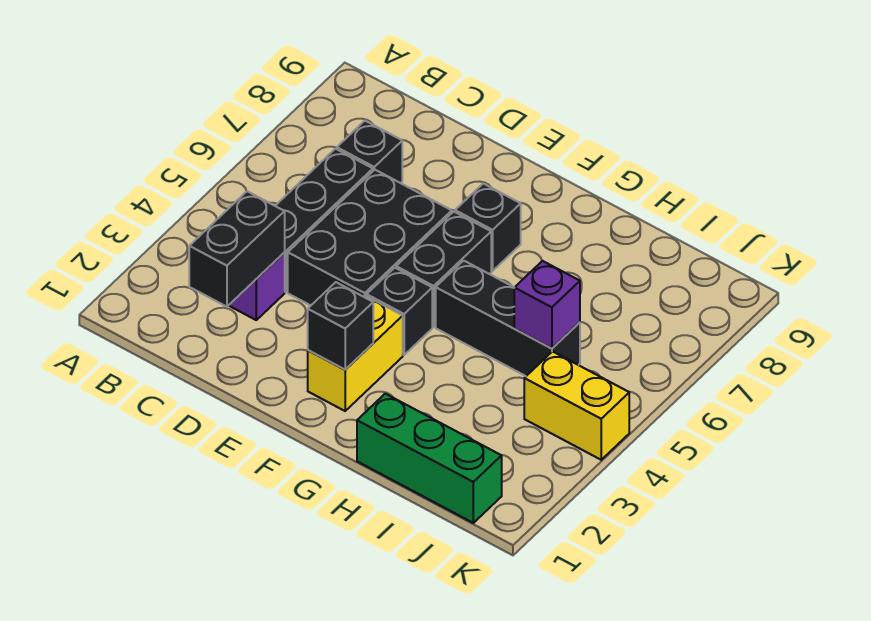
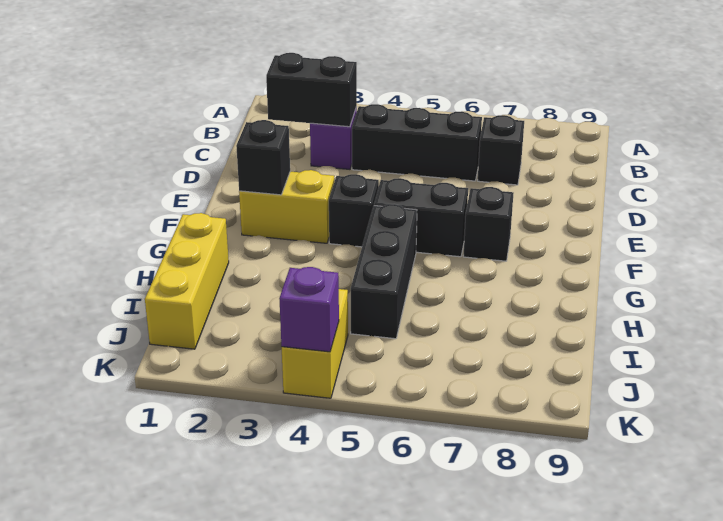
black 2x3 brick [288,170,452,305] -> none
green 1x3 brick [357,394,502,523] -> yellow 1x3 brick [145,213,229,349]
purple 1x1 brick [514,261,580,348] -> purple 1x1 brick moved to [279,267,339,352]

